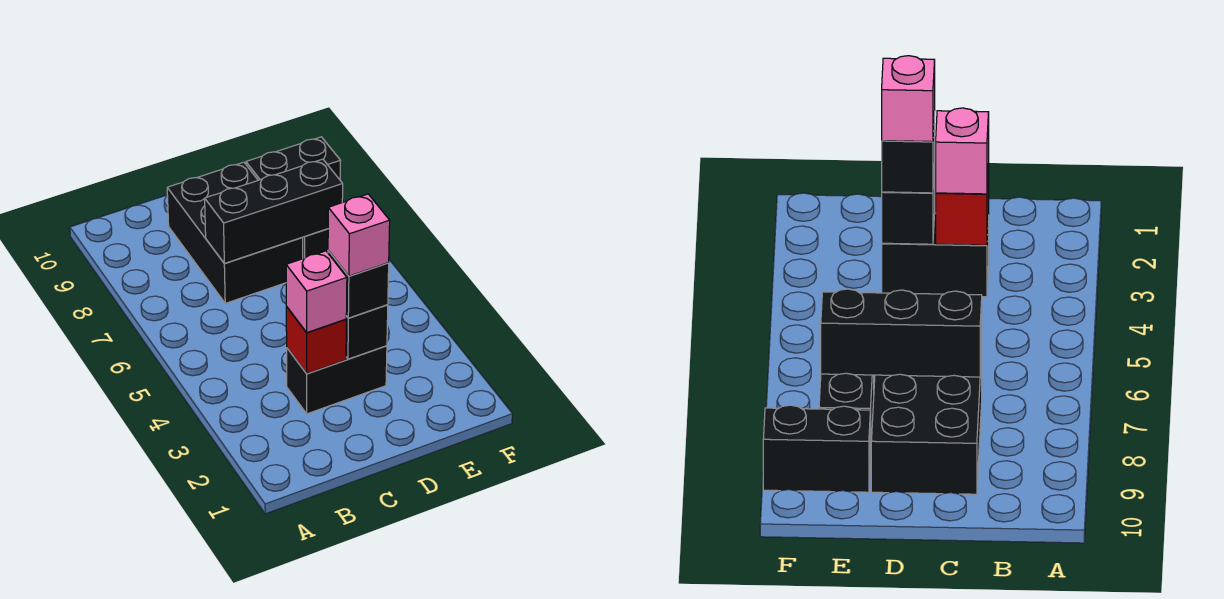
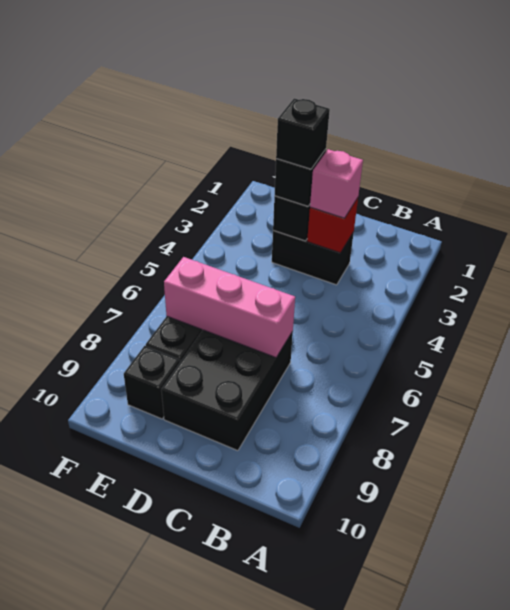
black 1x3 brick [205,159,343,263] -> pink 1x3 brick [164,257,295,357]
pink 1x1 brick [328,194,390,276] -> black 1x1 brick [276,98,330,169]
black 1x2 brick [246,137,341,180] -> black 1x1 brick [124,346,180,419]

